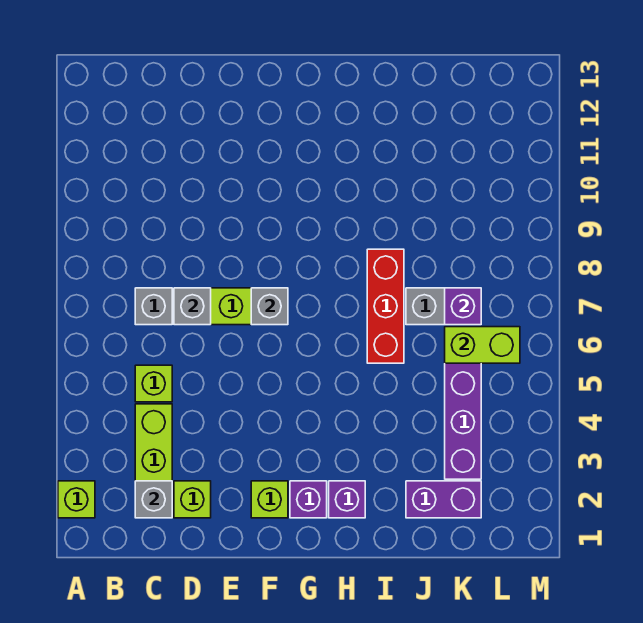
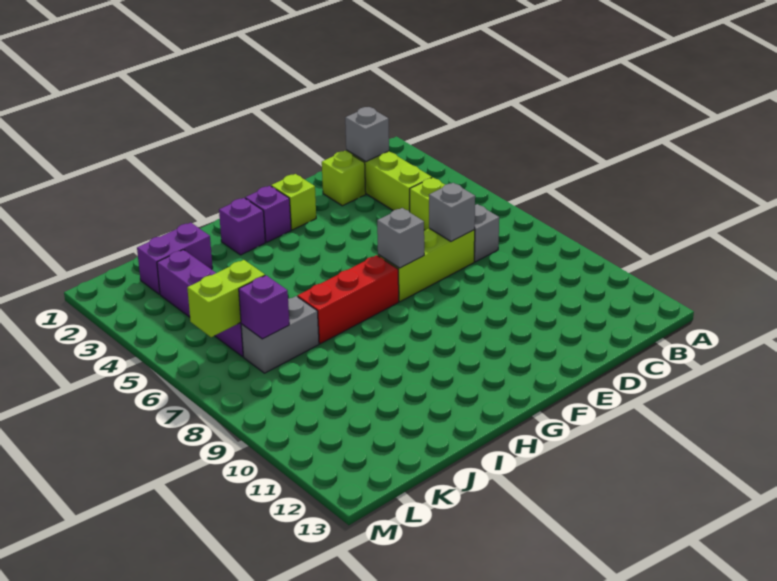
lime 1x1 brick [58,481,95,518] -> none
red 1x3 brick [367,249,404,363] -> red 1x3 brick turned to [297,255,399,344]

